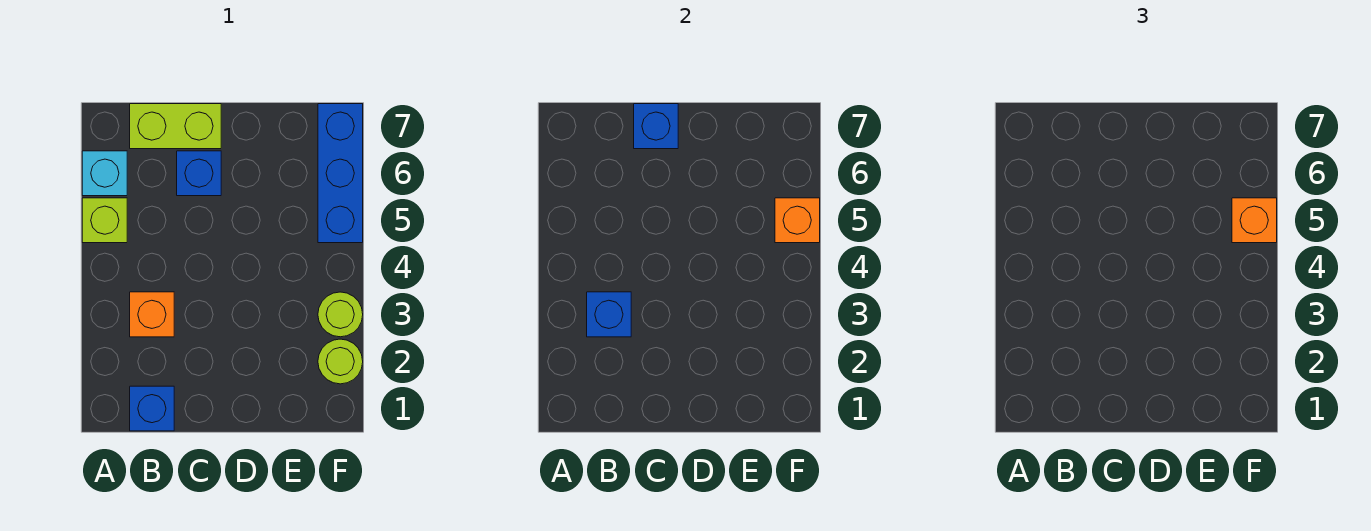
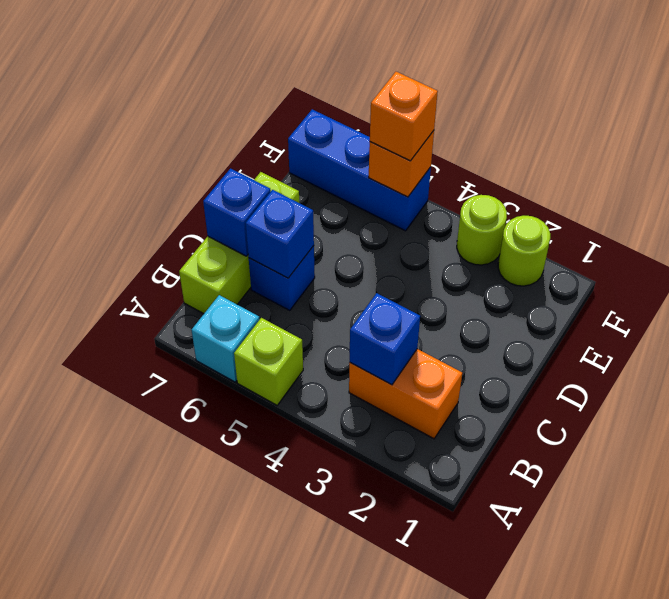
blue 1x1 brick [130,386,174,431] -> blue 1x1 brick moved to [246,190,314,278]
orange 1x1 brick [130,292,174,337] -> orange 1x2 brick [349,349,462,439]
lime 1x2 brick [130,104,221,149] -> lime 1x3 brick [179,172,299,314]

